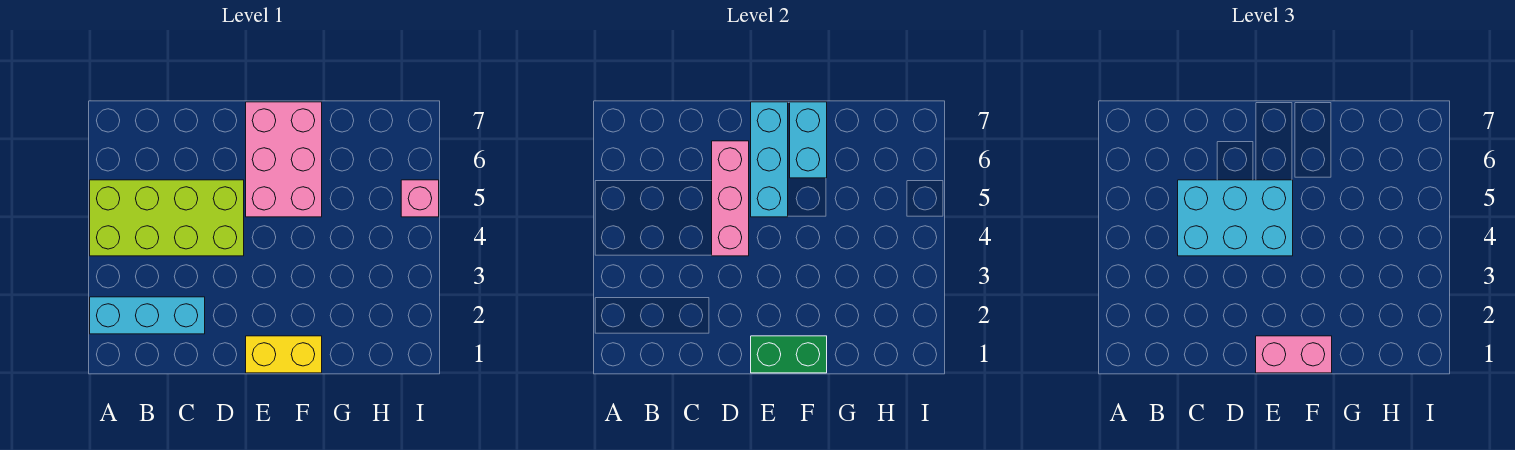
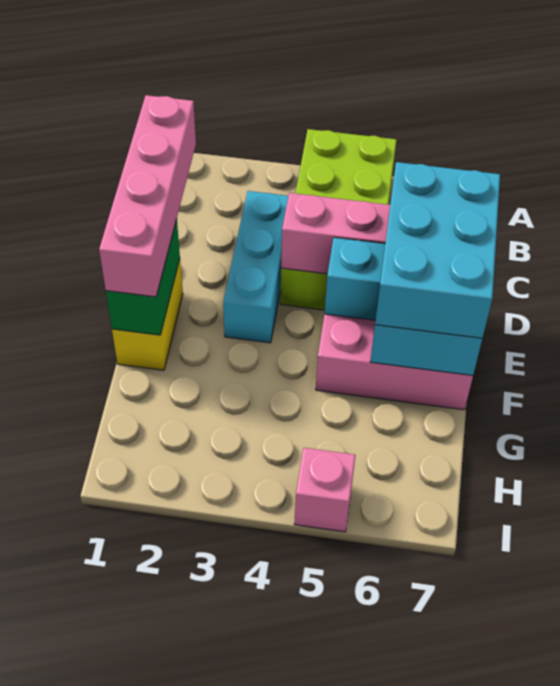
cyan 1x3 brick [90,297,205,334] -> cyan 1x3 brick moved to [223,191,288,343]
cyan 2x3 brick [1178,180,1293,256] -> cyan 2x3 brick moved to [375,162,500,338]
pink 1x2 brick [1256,336,1332,373] -> pink 1x4 brick [99,95,196,297]

